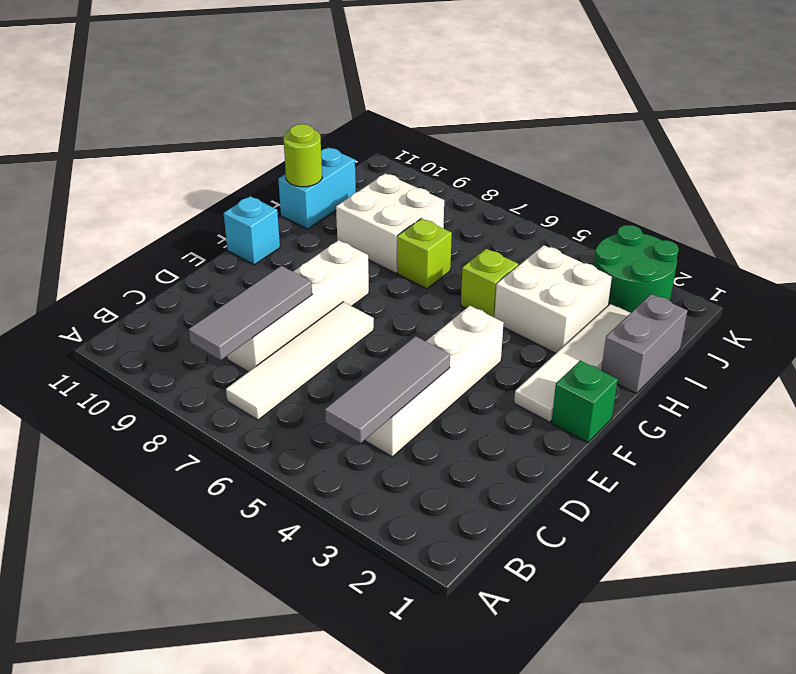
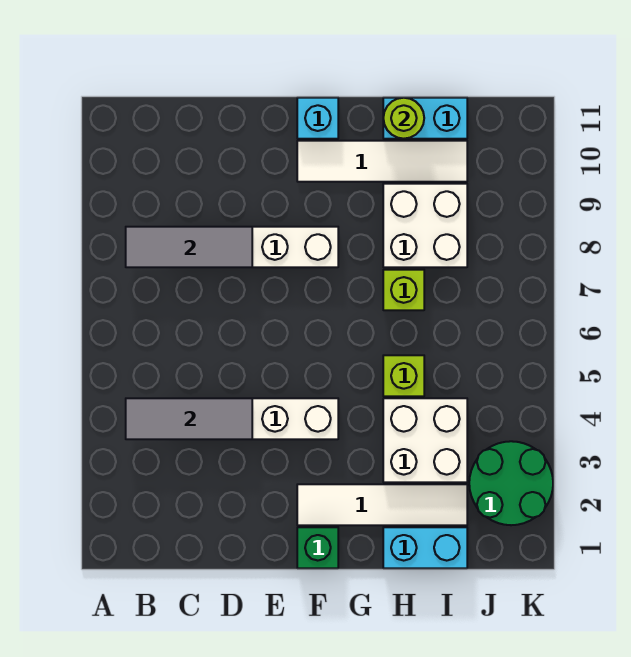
white 1x4 tile [226,302,374,420] -> white 1x4 tile moved to [297,141,467,182]
grey 1x2 brick [601,294,687,394] -> cyan 1x2 brick [383,527,467,568]

